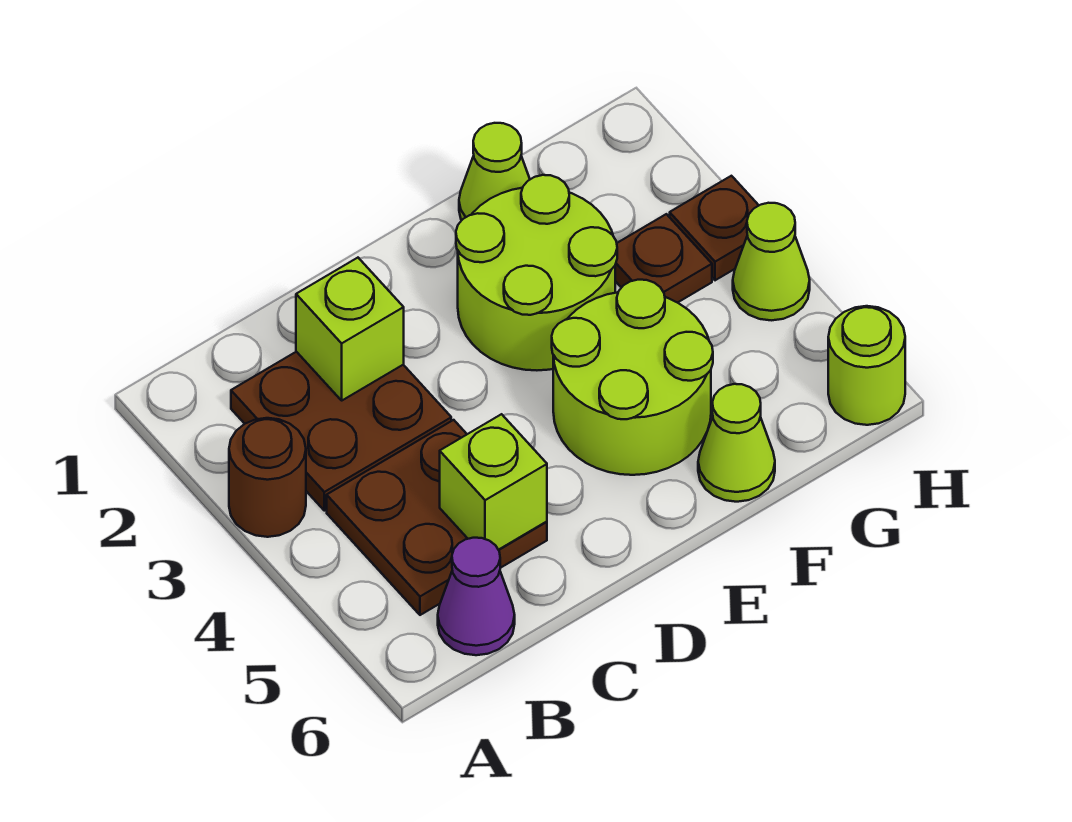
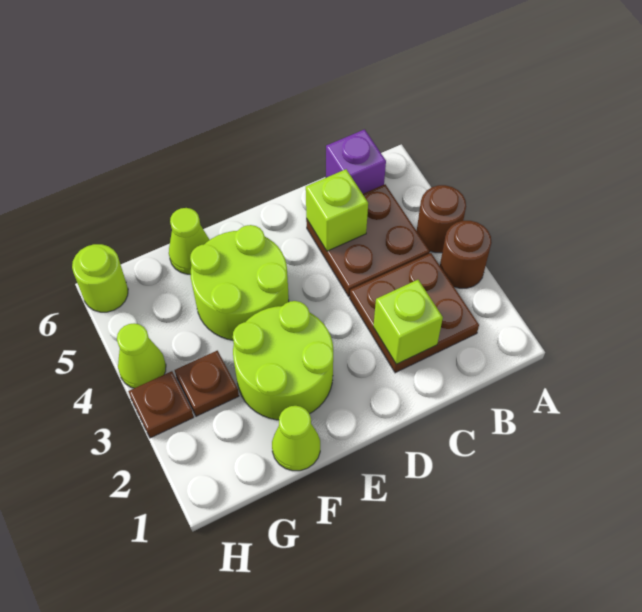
none -> brown 1x1 round brick [417,185,466,253]
purple 1x1 cone [438,538,515,655] -> purple 1x1 brick [326,129,386,194]

